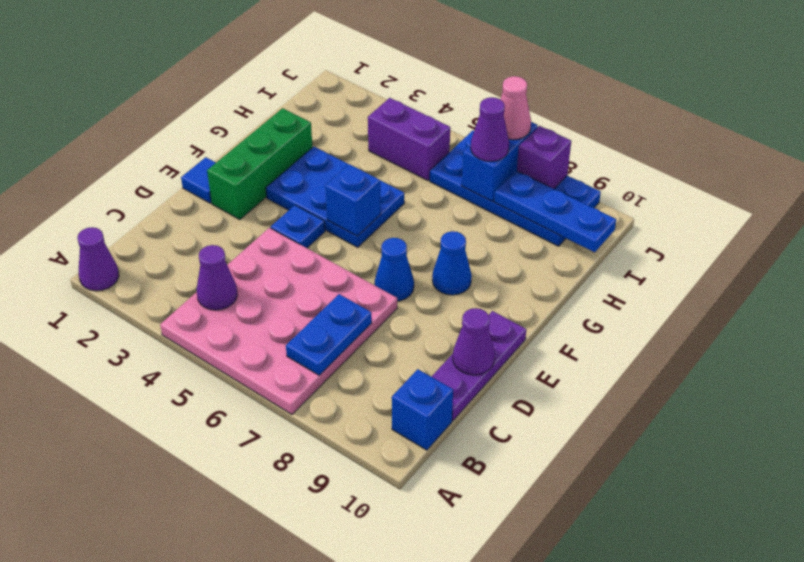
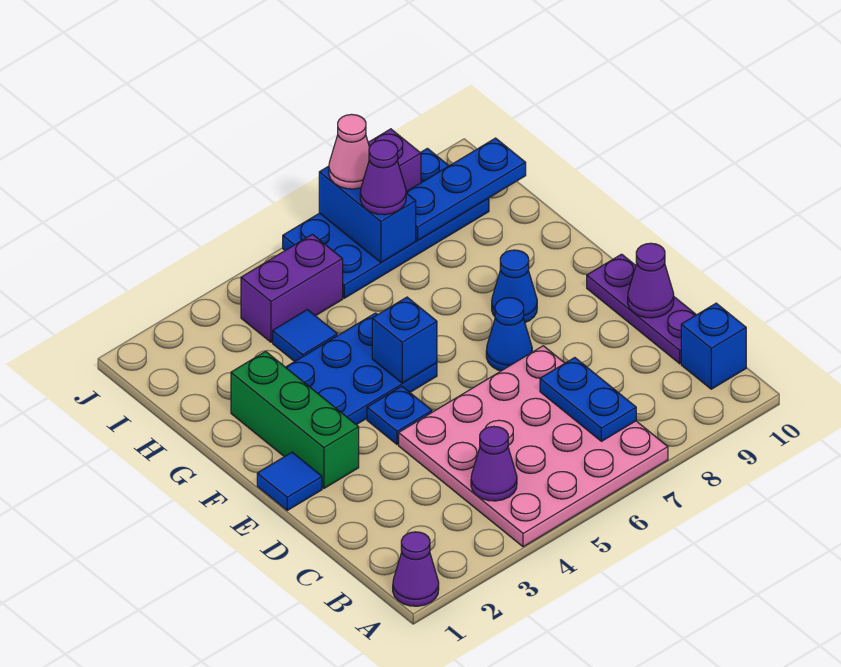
none -> blue 1x1 tile [273,310,337,362]

